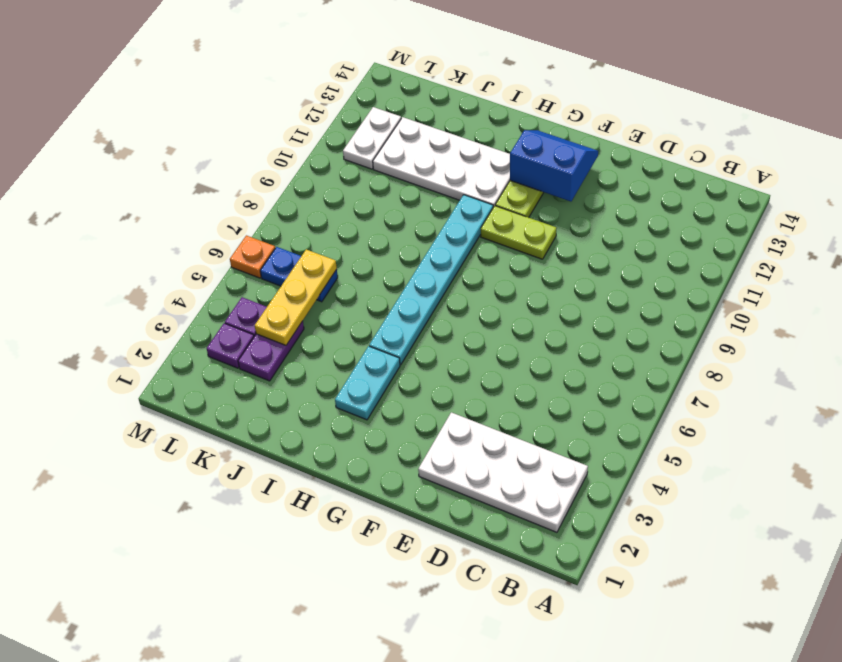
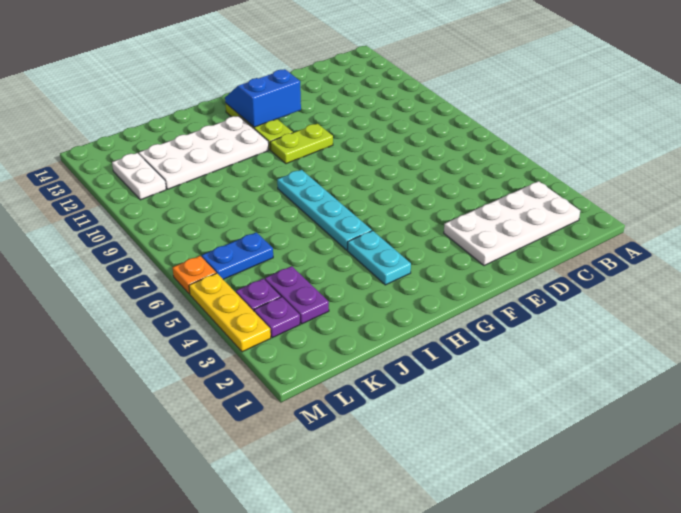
cyan 1x6 plate [369,195,493,365] -> cyan 1x4 plate [277,170,372,250]
yellow 1x3 plate [255,249,337,345] -> yellow 1x3 plate moved to [189,273,271,352]

